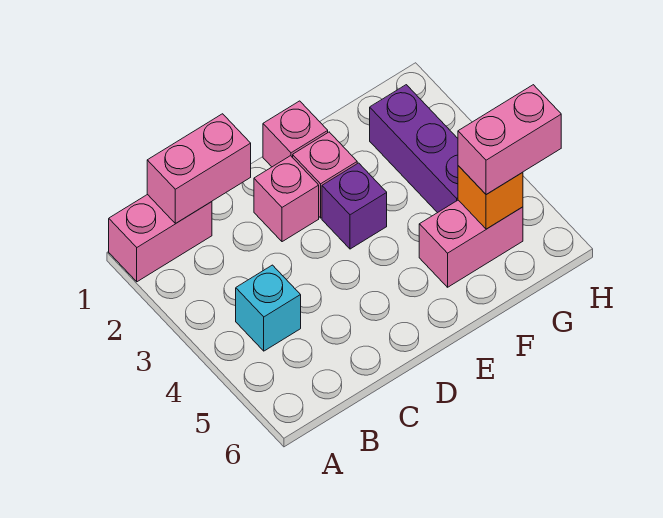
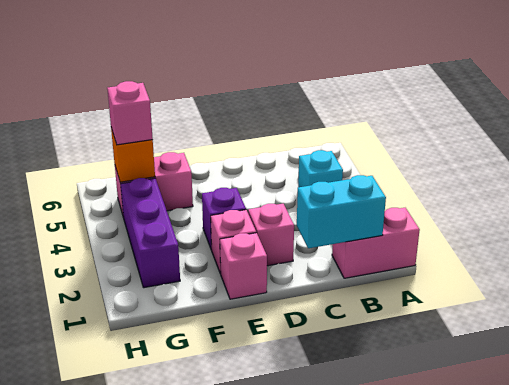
pink 1x2 brick [147,114,251,223] -> cyan 1x2 brick [297,175,386,248]
pink 1x2 brick [458,85,561,195] -> pink 1x1 brick [107,81,153,145]

